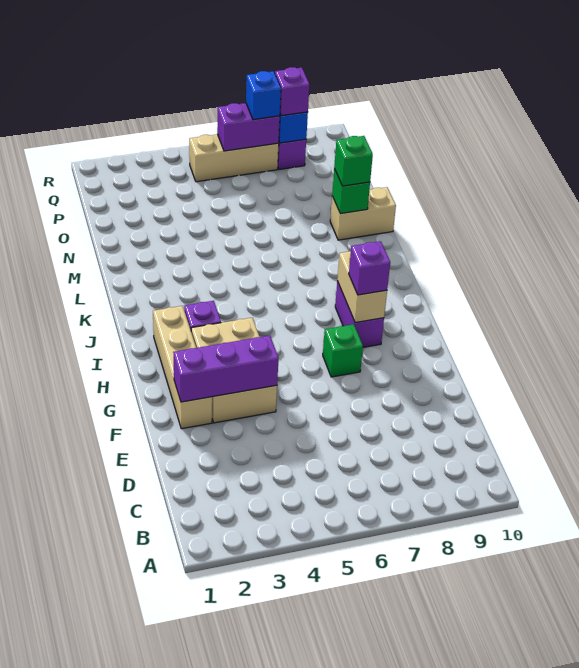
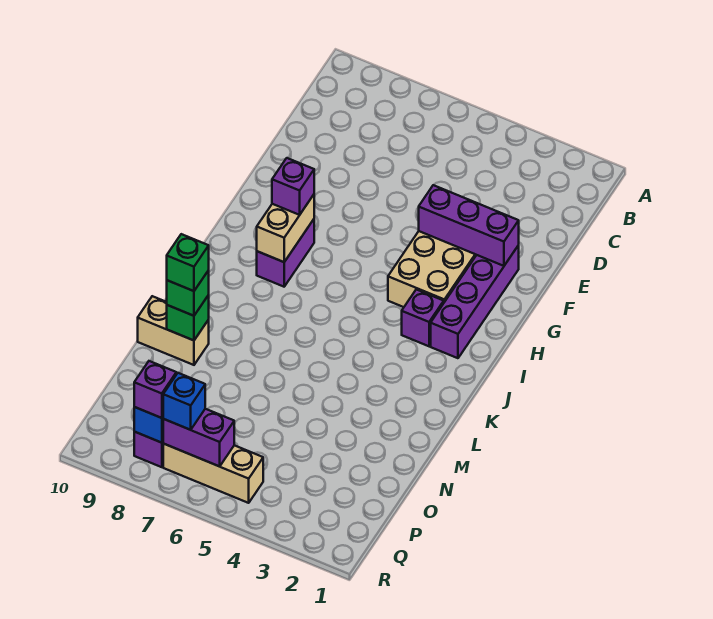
tan 1x4 brick [153,306,212,429] -> purple 1x4 brick [431,245,519,358]
green 1x1 brick [323,324,363,377] -> green 1x1 brick moved to [167,234,209,291]

